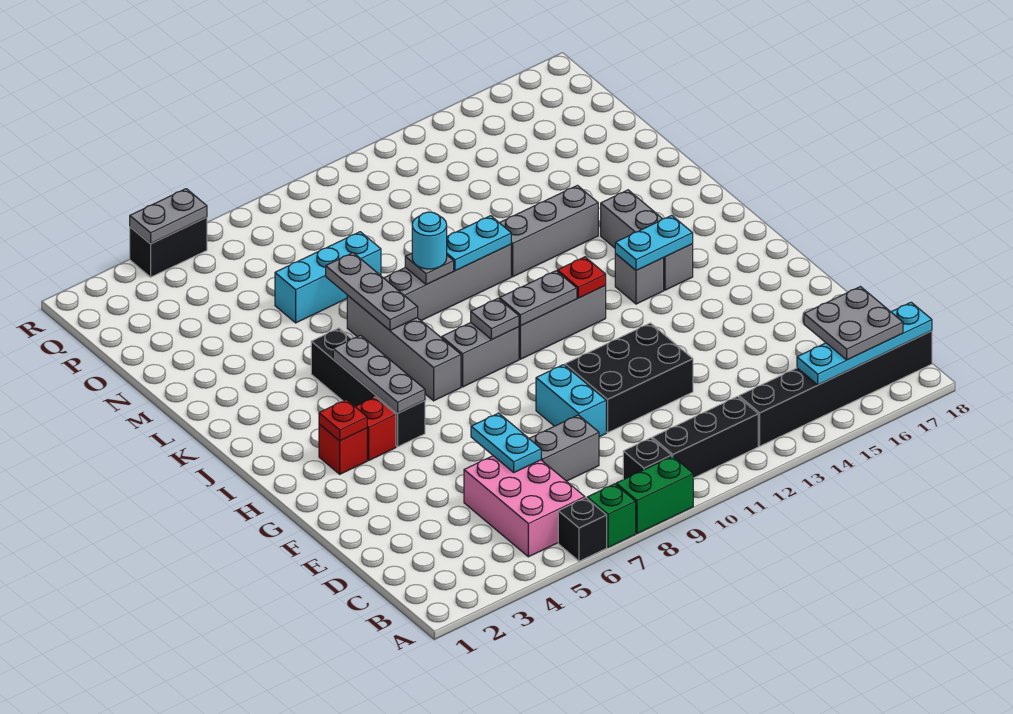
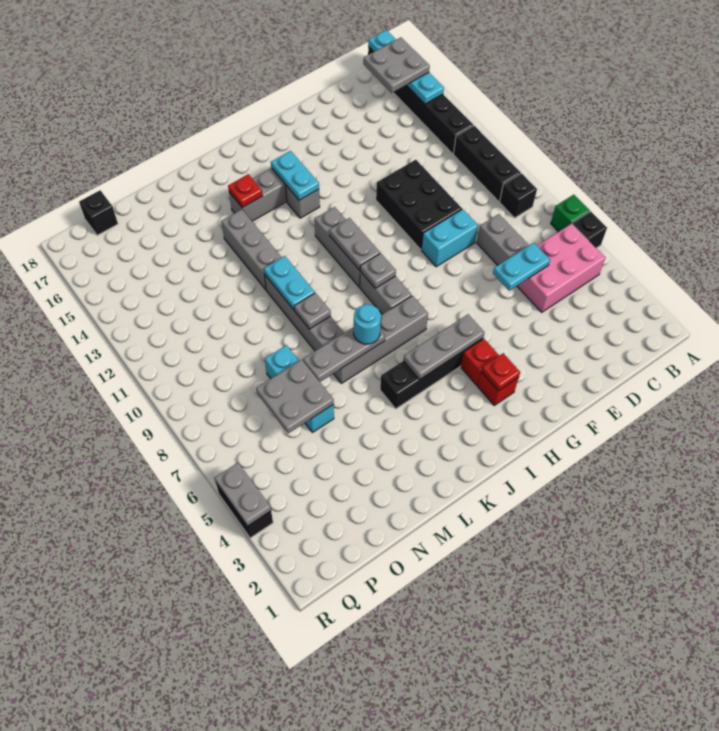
green 1x2 brick [616,456,693,534] -> none
red 1x1 plate [557,257,606,298] -> red 1x1 plate moved to [228,174,263,208]
cyan 1x1 round brick [412,212,447,269] -> cyan 1x1 round brick moved to [354,304,381,344]
none -> grey 2x2 plate [256,360,334,433]
none -> black 1x1 brick [79,190,118,235]

